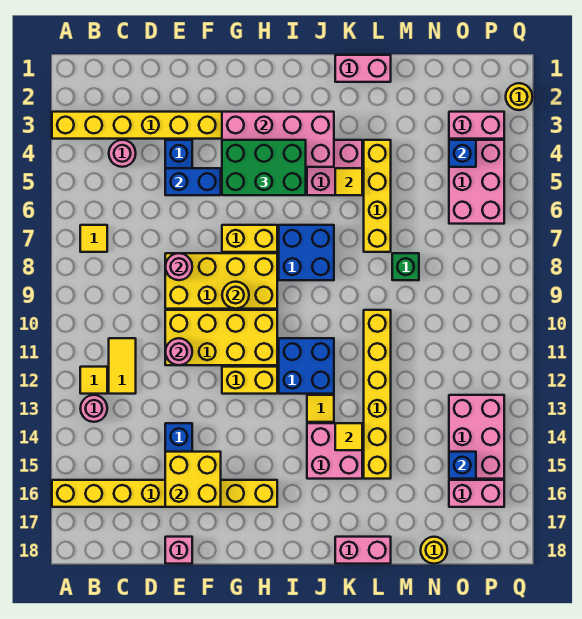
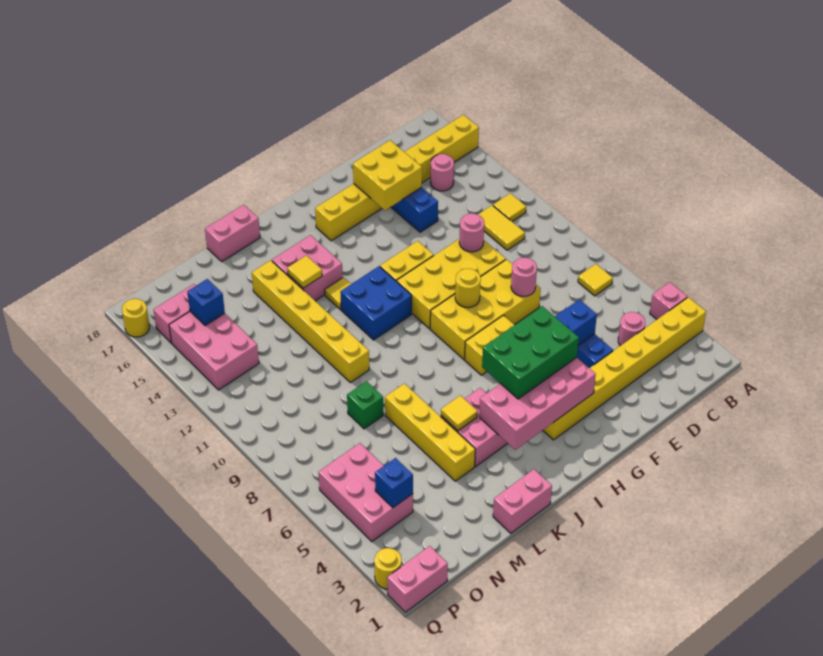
pink 1x1 round brick [80,395,107,422] -> pink 1x1 round brick moved to [430,154,454,191]
pink 1x1 brick [165,537,192,564] -> pink 1x1 brick moved to [650,282,687,319]
blue 2x2 brick [279,225,334,280] -> none
yellow 1x1 round brick [421,537,447,564] -> yellow 1x1 round brick moved to [122,299,150,337]
pink 1x2 brick [449,112,504,139] -> pink 1x2 brick moved to [387,546,448,612]

